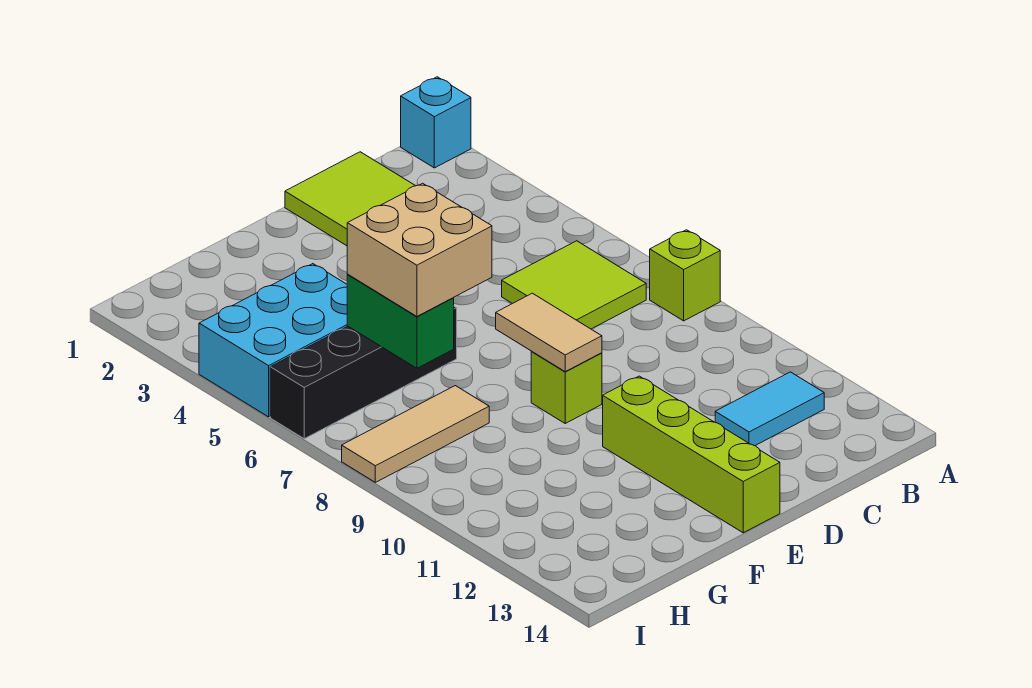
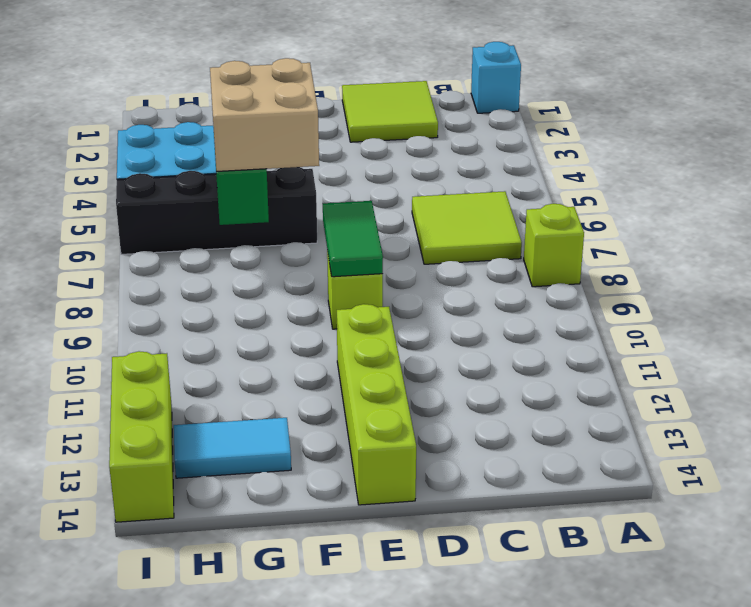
cyan 1x2 tile [715,372,824,446] -> cyan 1x2 tile moved to [174,418,291,478]
tan 1x2 tile [496,293,602,372] -> green 1x2 tile [323,201,383,277]
tan 1x3 tile [342,386,489,482] -> none
none -> lime 1x3 brick [109,351,174,522]

